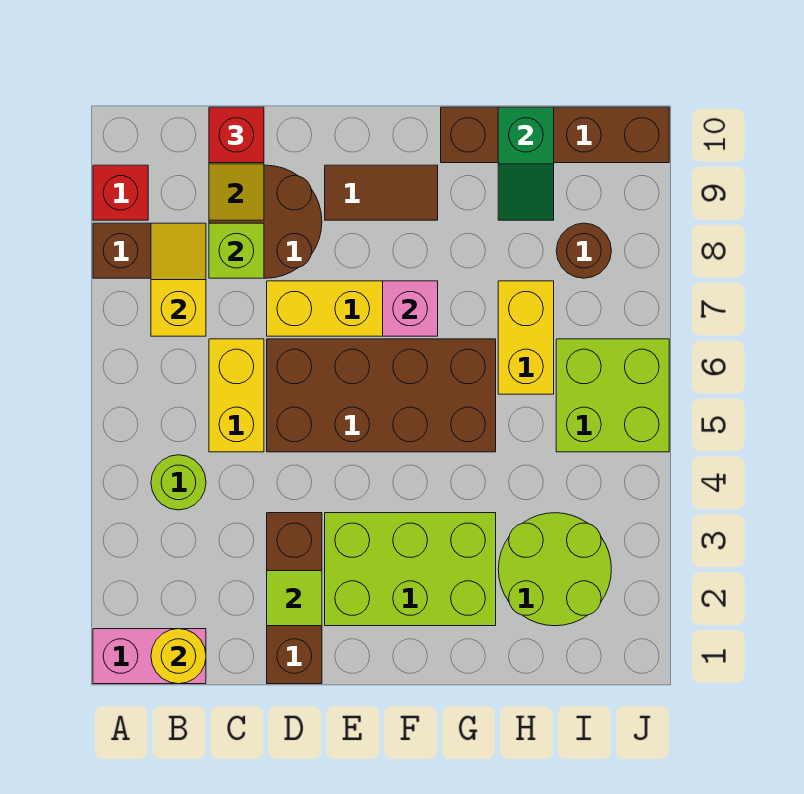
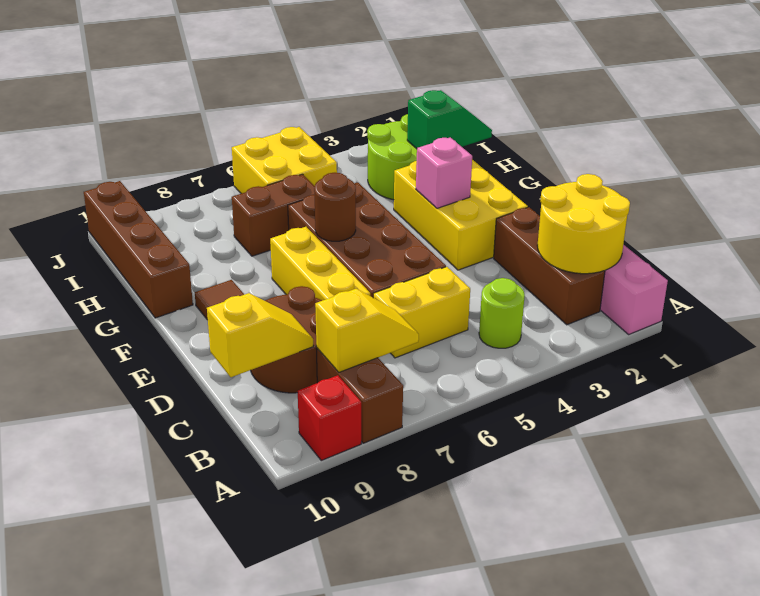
yellow 1x1 round brick [151,629,206,684] -> yellow 2x2 round brick [537,174,630,274]
yellow 1x2 slope [151,223,206,336] -> yellow 1x2 slope turned to [315,289,419,372]
lime 1x1 brick [209,223,264,278] -> none
red 1x1 brick [209,107,264,163] -> none
brown 1x3 brick [267,513,322,684] -> brown 1x3 brick turned to [494,207,605,325]
lime 1x1 tile [267,571,322,626] -> none
lime 2x3 brick [325,513,496,626] -> yellow 2x3 brick [394,160,528,270]
pink 1x1 brick [383,281,438,336] -> pink 1x1 brick moved to [416,137,472,208]
yellow 1x2 brick [498,281,554,394] -> brown 1x2 brick [232,174,315,256]
green 1x2 slope [498,107,554,220] -> green 1x2 slope moved to [407,90,492,149]
lime 2x2 brick [556,339,669,452] -> yellow 2x2 brick [232,127,337,194]
brown 1x1 round brick [556,223,611,278] -> brown 1x1 round brick moved to [314,173,356,241]

